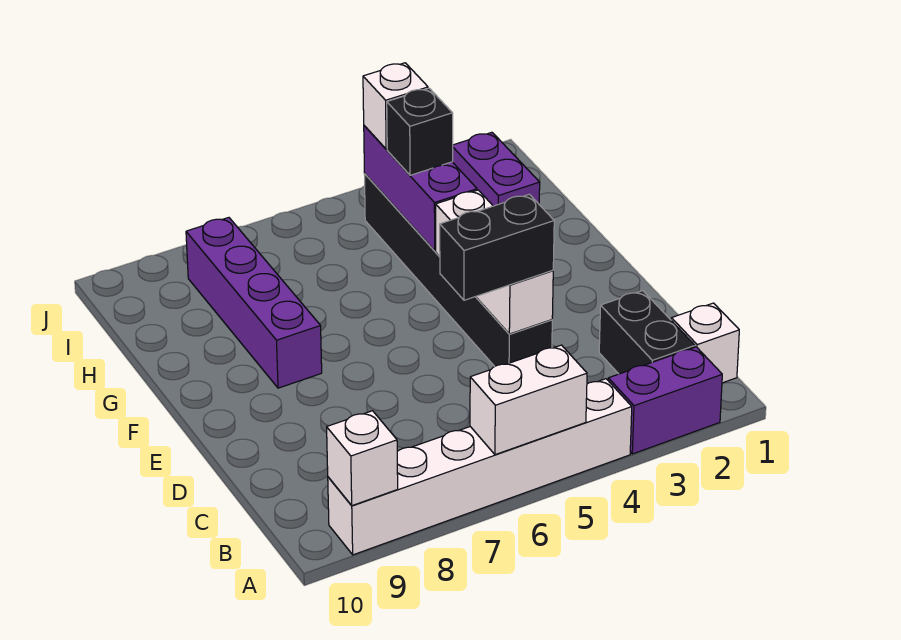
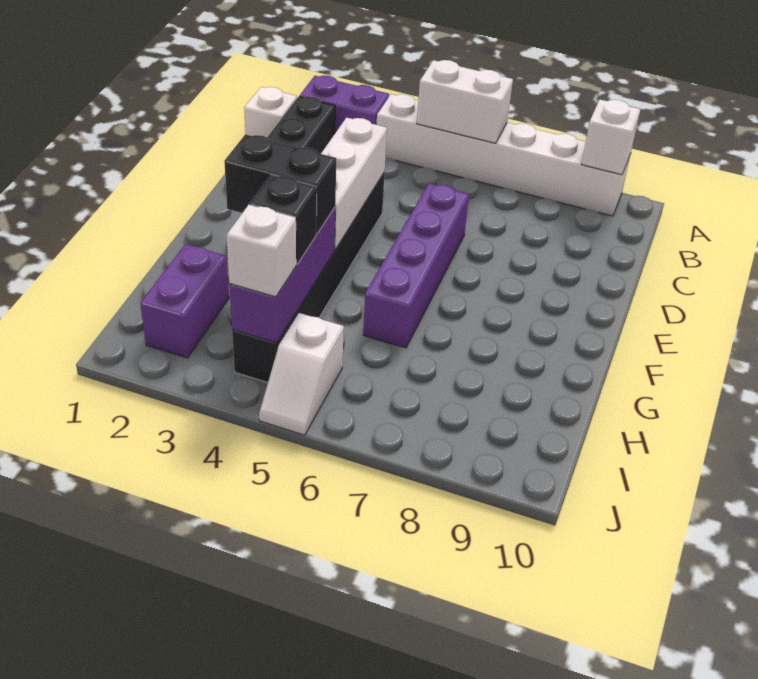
black 1x2 brick [440,194,554,300] -> black 1x2 brick moved to [224,134,336,233]
purple 1x4 brick [186,218,322,388] -> purple 1x4 brick moved to [363,184,469,348]
none -> white 1x2 slope [259,313,344,435]

